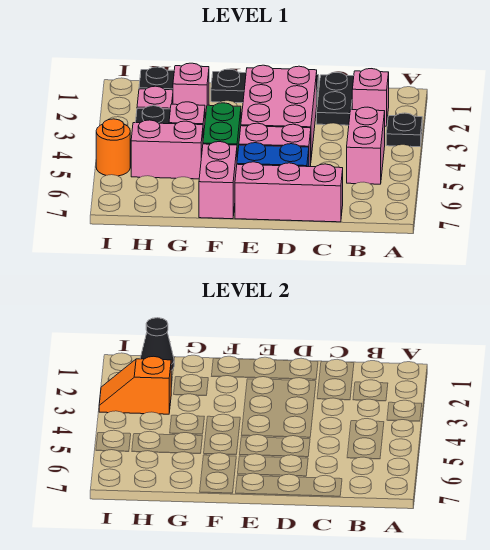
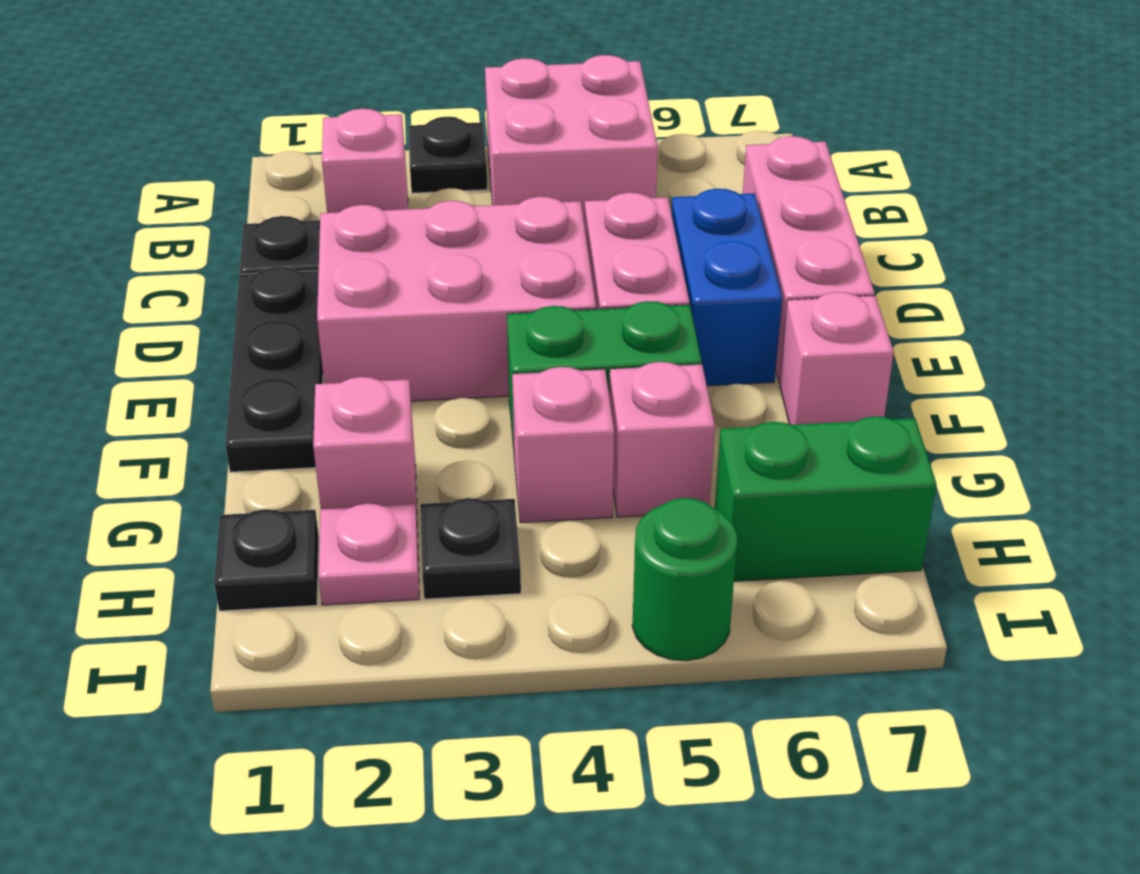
pink 1x2 brick [347,107,385,184] -> pink 2x2 brick [485,55,658,227]
pink 1x2 brick [199,142,237,219] -> pink 1x1 brick [780,292,894,425]
pink 1x2 brick [131,120,203,179] -> pink 1x1 brick [609,362,715,517]
black 1x1 cone [140,318,174,370] -> none
orange 1x2 slope [99,356,171,414] -> none
none -> green 1x2 brick [715,416,936,581]
orange 1x1 round brick [96,119,130,176] -> green 1x1 round brick [632,498,737,661]

